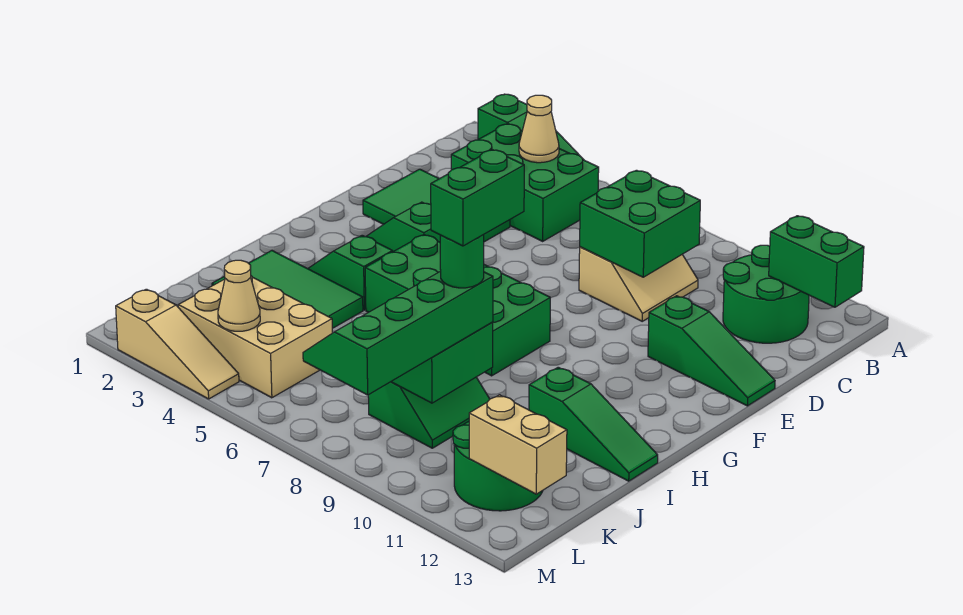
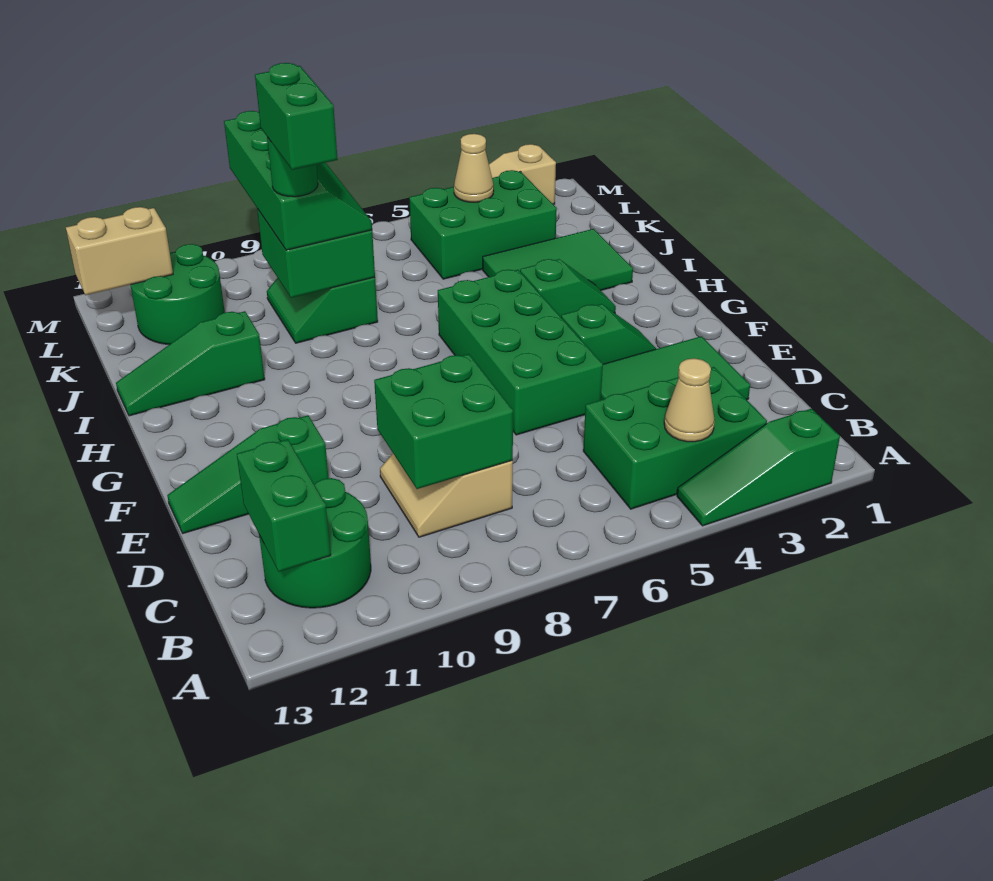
green 1x2 brick [769,216,864,307] -> green 1x2 brick turned to [237,439,331,572]
green 2x4 brick [365,235,550,376] -> green 2x4 brick turned to [438,270,603,435]
tan 2x3 brick [178,276,332,398] -> green 2x3 brick [409,170,557,279]

